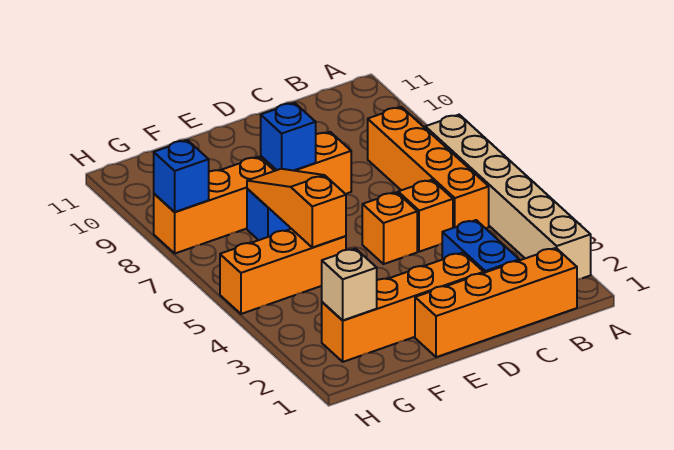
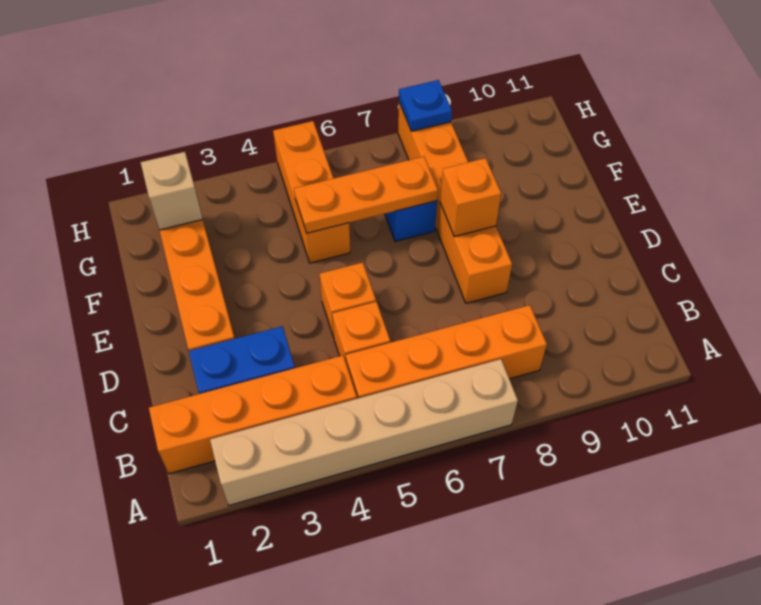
orange 1x4 brick [415,248,577,357] -> orange 1x4 brick turned to [149,355,357,474]
blue 1x1 brick [261,103,316,171] -> orange 1x1 brick [440,158,501,236]
orange 1x3 slope [247,169,346,247] -> orange 1x3 plate [294,157,438,233]
blue 1x1 brick [154,140,209,212] -> blue 1x1 plate [399,80,452,131]

